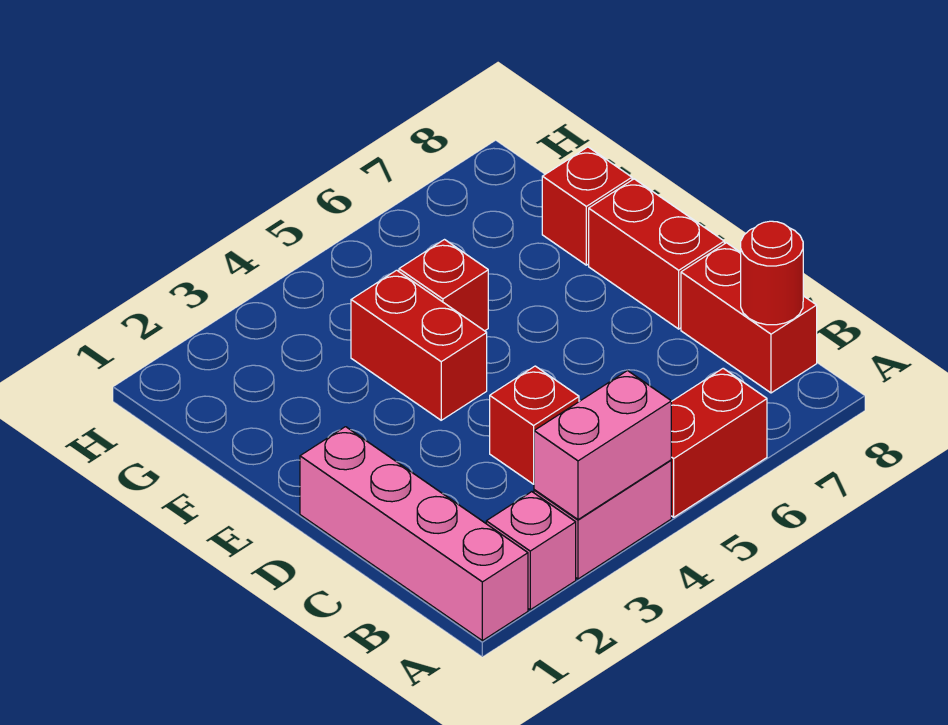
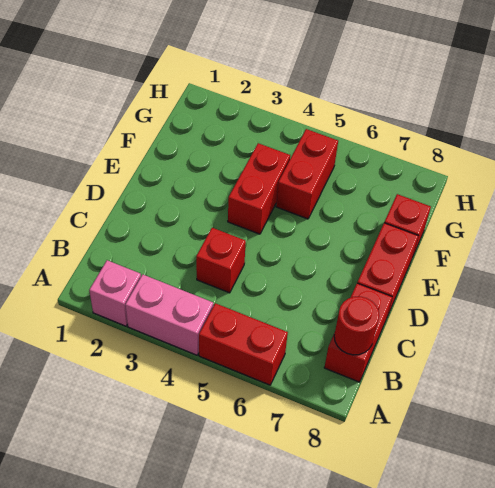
pink 1x4 brick [300,427,528,641] -> none
pink 1x2 brick [534,371,671,520] -> none
red 1x1 brick [399,240,488,331] -> red 1x2 brick [276,129,338,219]

